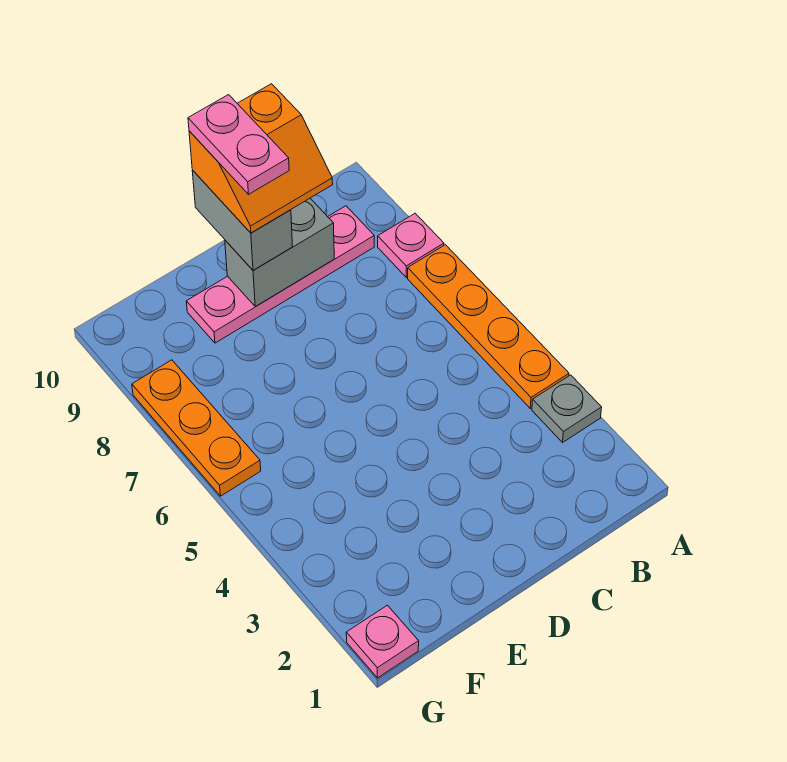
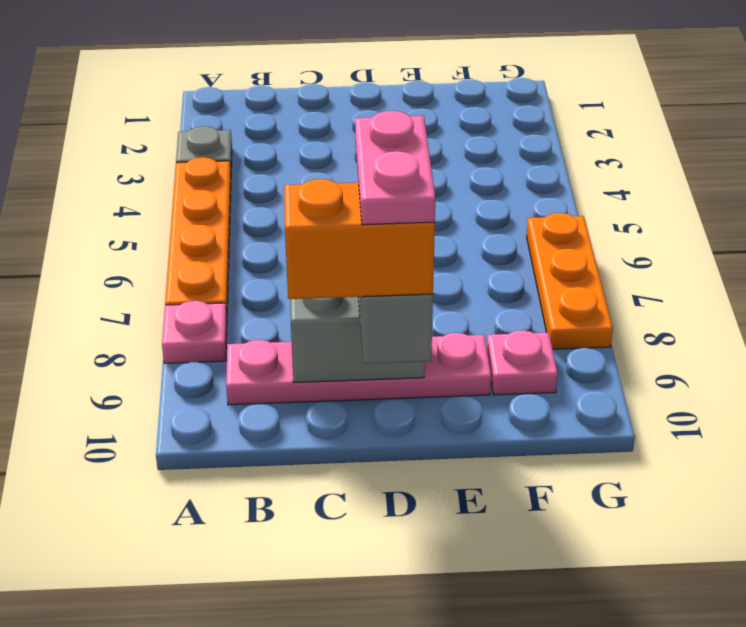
pink 1x1 plate [346,605,419,678] -> pink 1x1 plate moved to [487,330,558,395]

